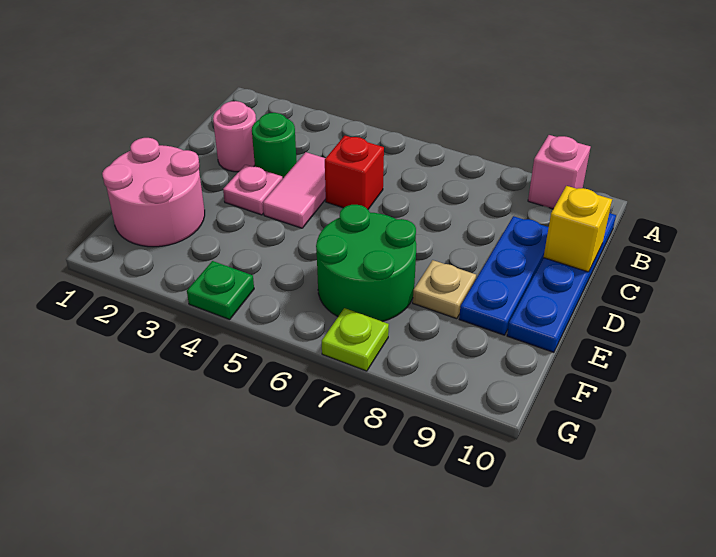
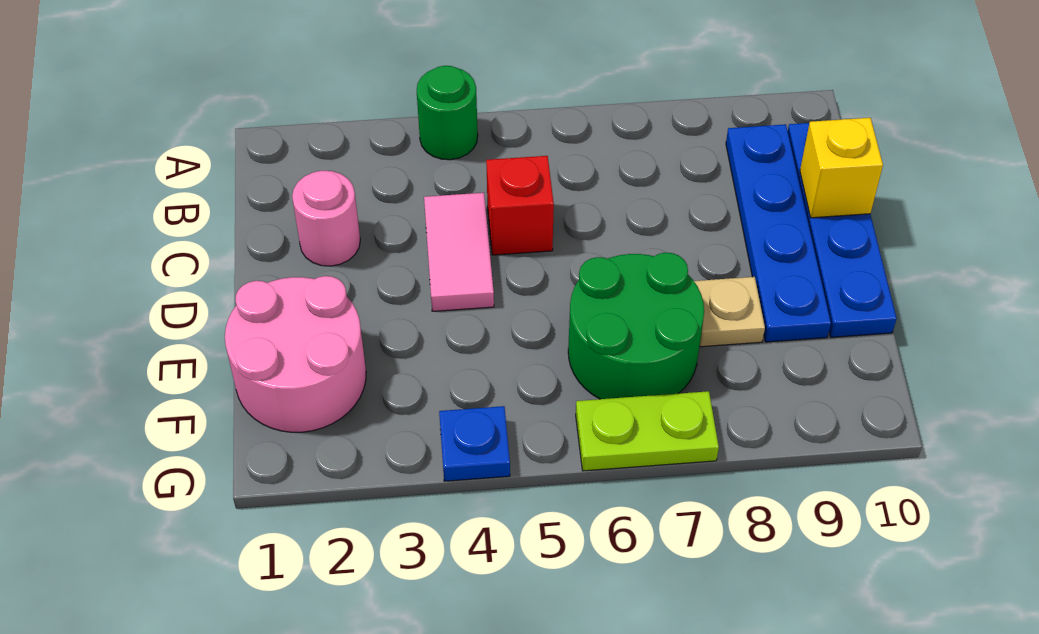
pink 1x1 brick [528,135,591,209] -> none
green 1x1 round brick [252,113,297,178] -> green 1x1 round brick moved to [417,66,478,160]
blue 1x3 plate [459,216,549,335] -> blue 1x4 plate [726,124,831,342]
pink 1x1 plate [223,165,283,215] -> none
green 1x1 plate [187,261,254,320] -> blue 1x1 plate [439,406,510,481]
lime 1x1 plate [322,308,389,371] -> lime 1x2 plate [576,391,719,471]

